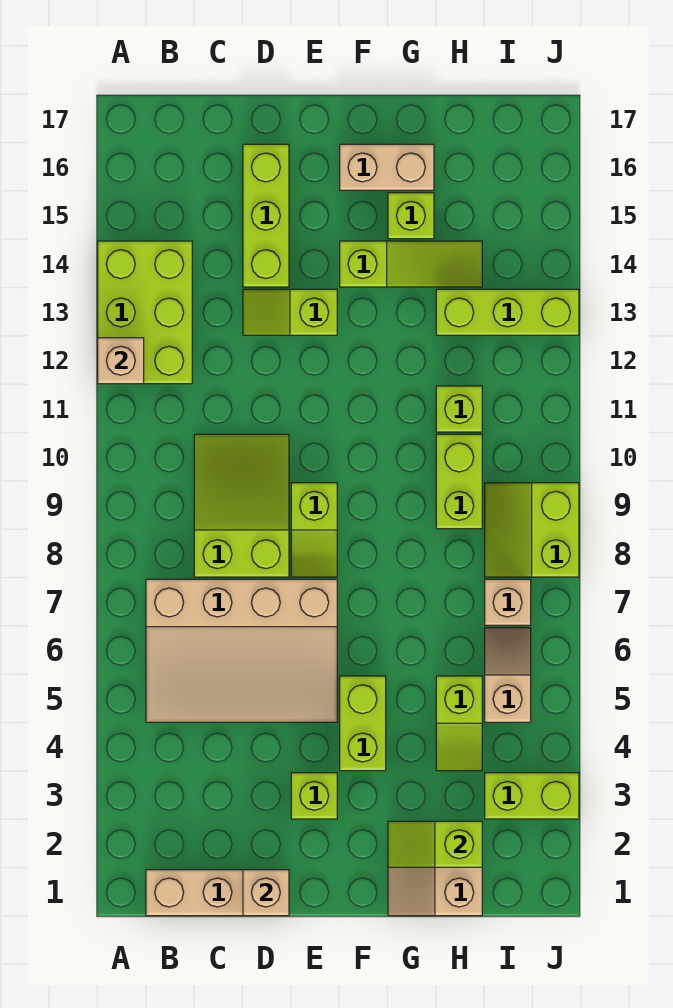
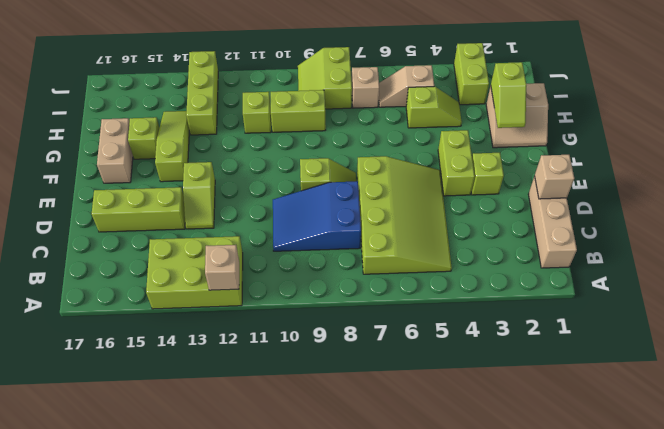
tan 3x4 slope [146,579,337,722] -> lime 3x4 slope [357,156,452,274]
lime 2x3 slope [194,434,289,577] -> blue 2x3 slope [273,181,361,251]
lime 1x2 brick [340,676,386,771] -> lime 1x2 brick turned to [438,130,475,196]
lime 2x2 slope [485,483,579,577] -> lime 2x2 slope turned to [298,47,352,109]

